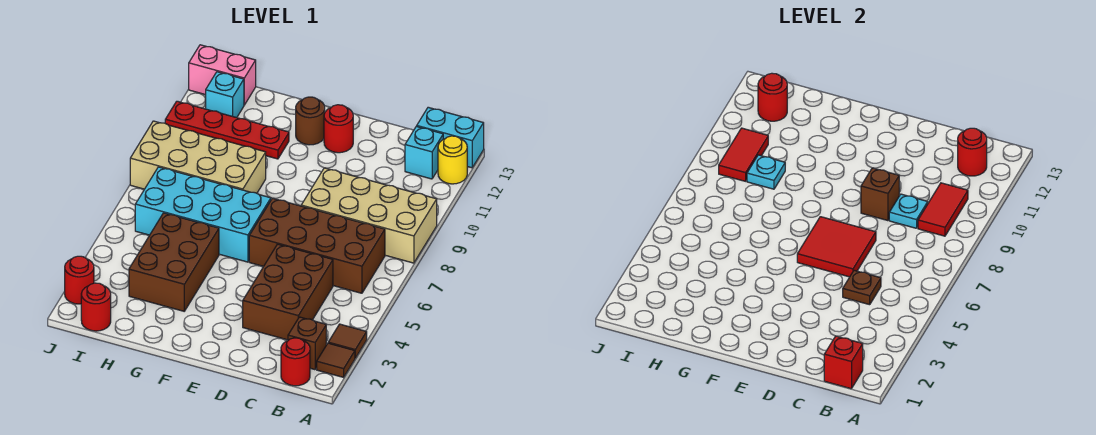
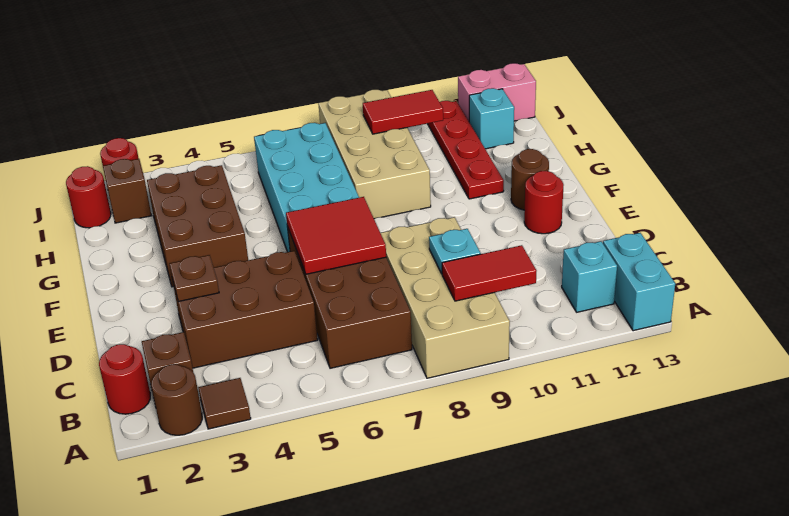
brown 1x1 tile [317,343,355,377] -> brown 1x1 round brick [151,364,202,435]
yellow 1x1 round brick [438,136,467,184] -> none
red 1x1 brick [824,336,863,389] -> none
red 1x1 round brick [958,128,987,176] -> none
brown 1x1 plate [843,270,881,305] -> brown 1x1 plate moved to [170,255,219,302]
brown 1x1 brick [861,168,899,221] -> brown 1x1 brick moved to [103,159,151,223]
brown 2x3 brick [129,213,219,311] -> brown 2x3 brick turned to [147,165,248,287]
cyan 1x1 plate [747,155,785,189] -> none
red 1x1 round brick [758,73,787,121] -> none
pink 1x2 brick [189,45,256,105] -> pink 1x2 brick turned to [458,63,536,121]

